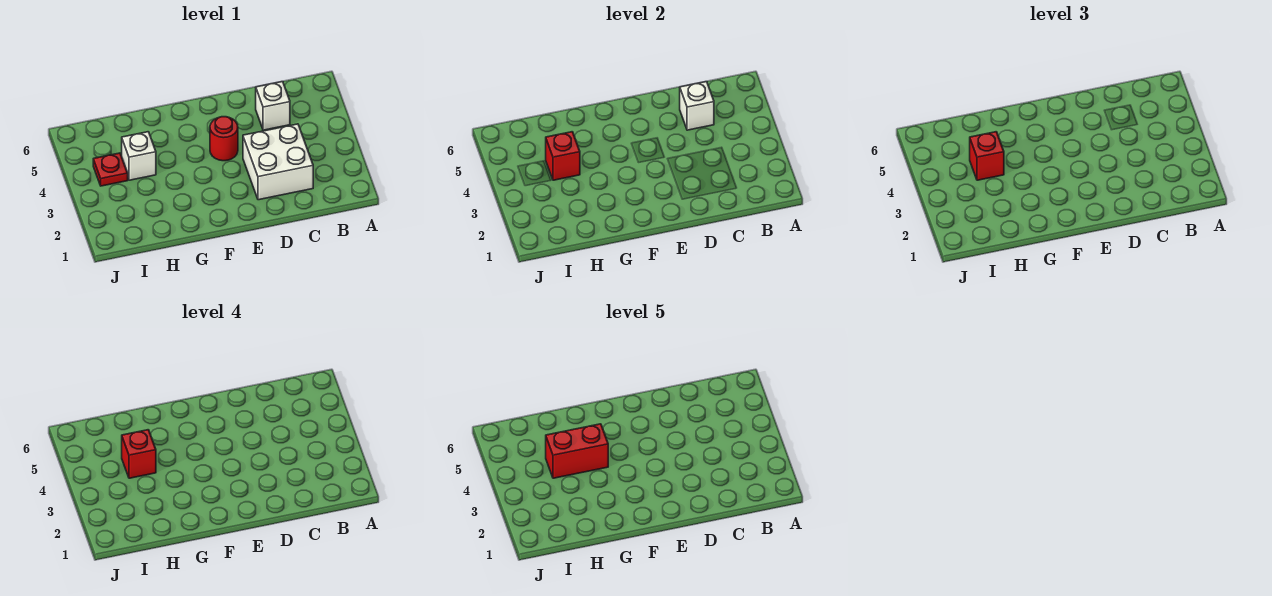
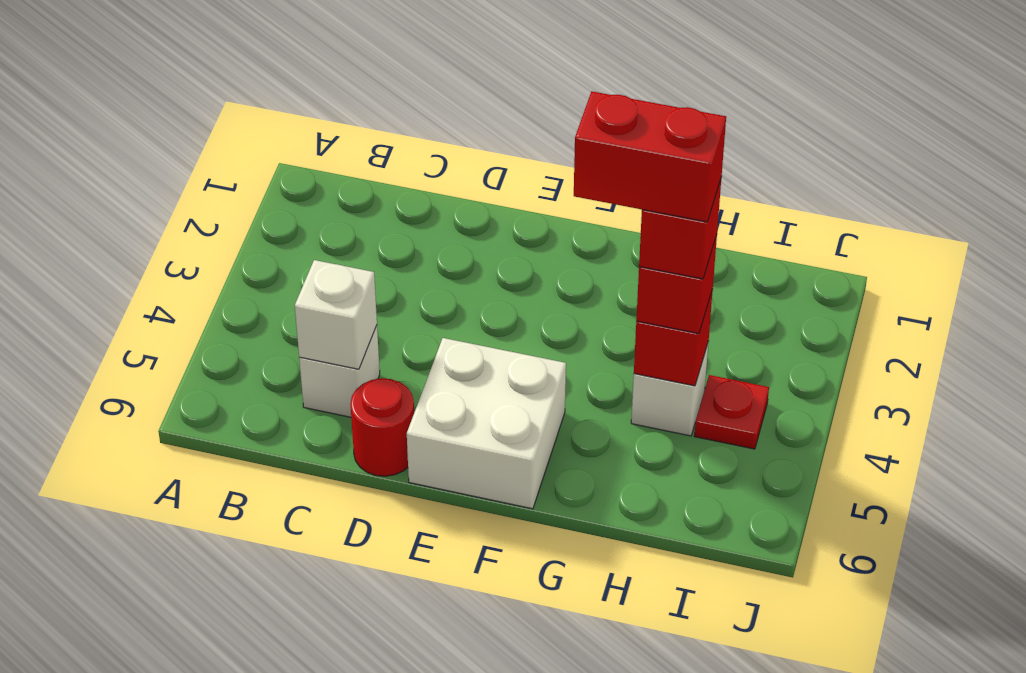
white 2x2 brick [243,124,313,200] -> white 2x2 brick moved to [407,338,566,509]
red 1x1 round brick [210,117,238,161] -> red 1x1 round brick moved to [350,378,414,476]

